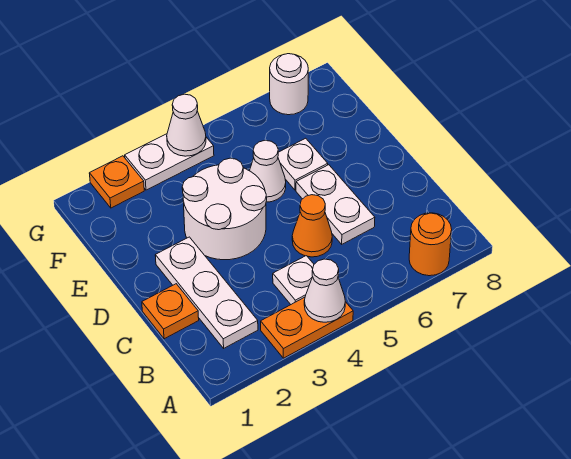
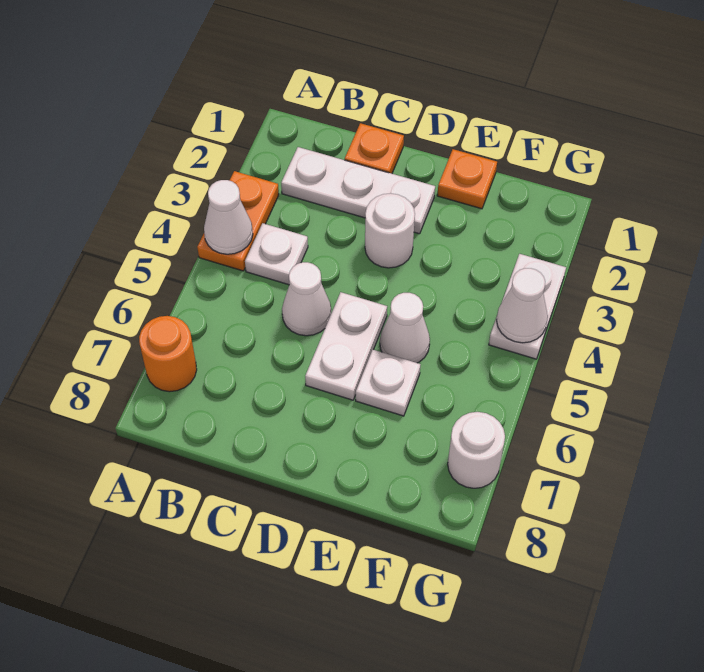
orange 1x1 cone [292,195,332,257] -> white 1x1 cone [282,262,331,336]
white 1x2 plate [296,165,375,244] -> white 1x2 plate turned to [305,292,387,400]
white 2x2 round brick [182,158,267,260] -> white 1x1 round brick [365,193,415,268]
orange 1x1 plate [89,156,144,208] -> orange 1x1 plate moved to [437,149,497,209]

